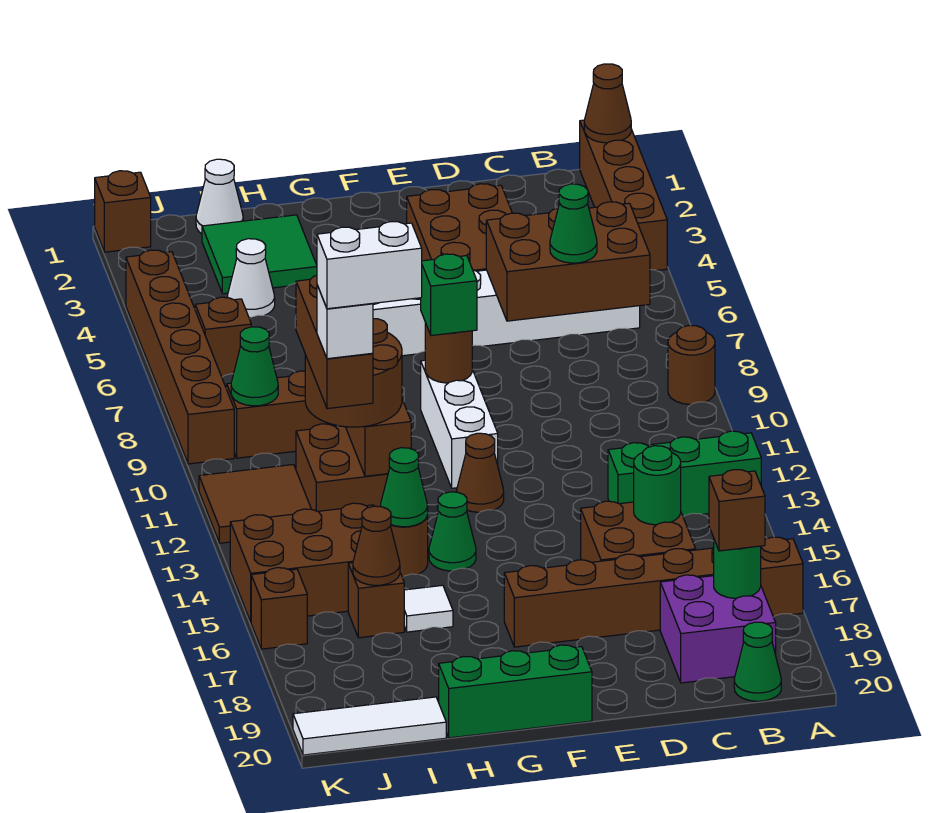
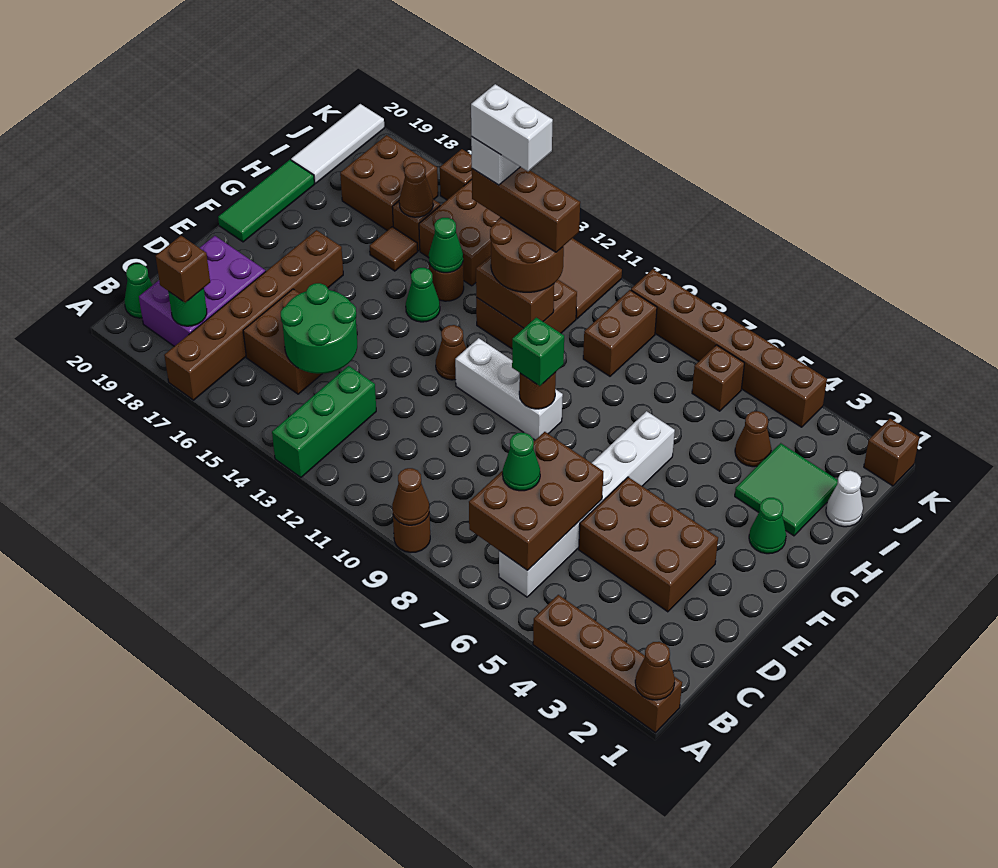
none -> brown 1x1 cone [392,468,429,525]
purple 2x2 brick [660,575,776,683] -> purple 2x3 brick [139,236,266,346]
green 1x1 round brick [634,446,681,525] -> green 2x2 round brick [281,283,357,374]
green 1x3 brick [439,645,592,738] -> green 1x3 tile [218,160,315,242]
white 1x2 brick [317,222,422,309] -> white 1x2 brick turned to [471,84,553,171]
white 1x1 tile [404,585,453,632] -> brown 1x1 tile [370,227,418,271]
white 1x1 cone [228,239,275,318] -> brown 1x1 cone [735,411,771,467]
none -> brown 2x2 brick [340,135,438,230]
green 1x1 cone [231,327,278,406] -> green 1x1 cone moved to [749,498,786,554]

